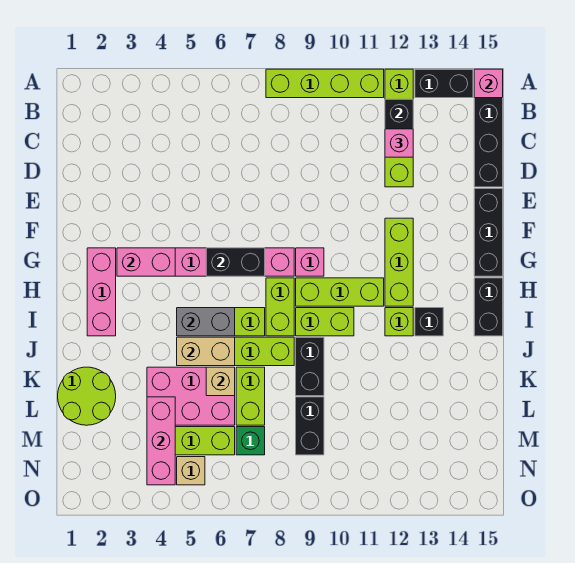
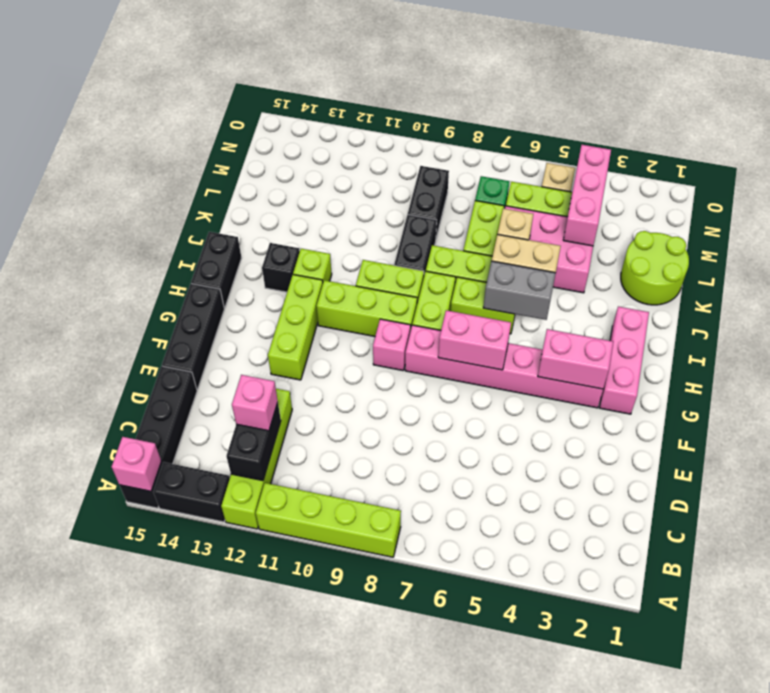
black 1x2 brick [206,248,265,276] -> pink 1x2 brick [438,310,511,370]

